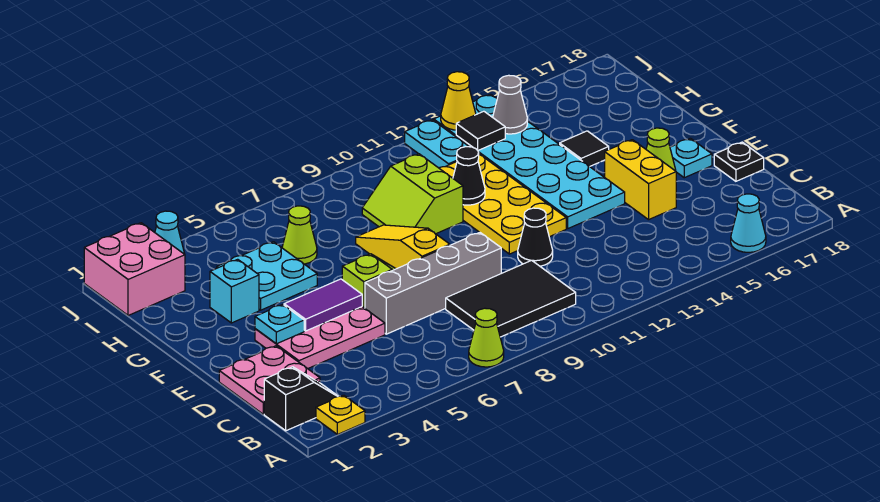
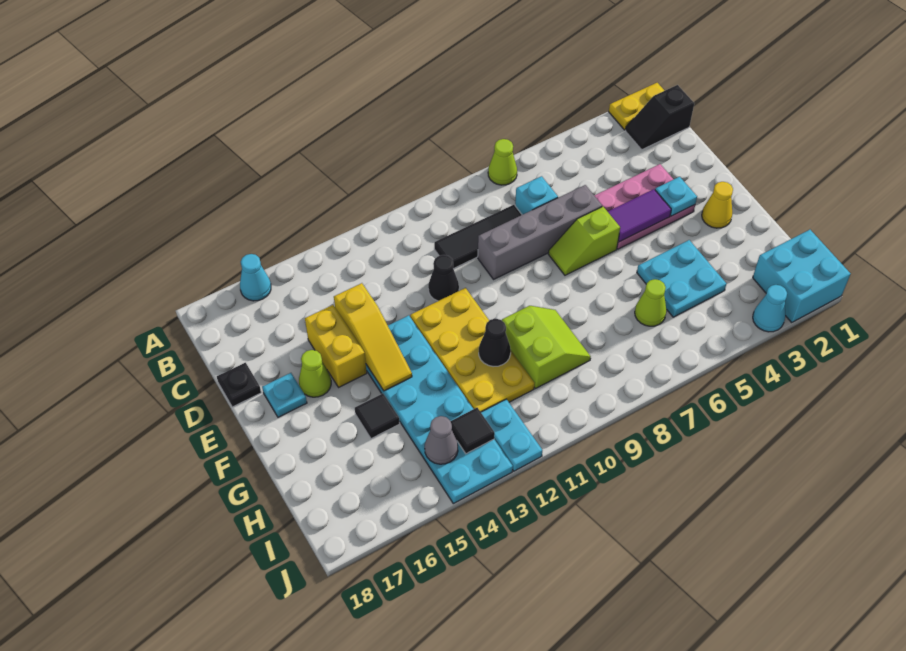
yellow 1x1 plate [316,395,365,434] -> yellow 1x2 plate [609,83,665,130]
black 2x3 tile [446,260,576,337] -> black 1x3 tile [434,205,522,269]
pink 2x2 plate [219,346,320,414] -> none
yellow 1x3 slope [356,225,450,269] -> yellow 1x3 slope moved to [334,283,412,391]
cyan 1x1 brick [210,259,259,323] -> cyan 1x1 brick moved to [515,176,558,215]
pink 2x2 brick [84,223,185,316] -> cyan 2x2 brick [753,230,851,322]
yellow 1x1 cone [441,72,476,130] -> yellow 1x1 cone moved to [702,182,733,228]

